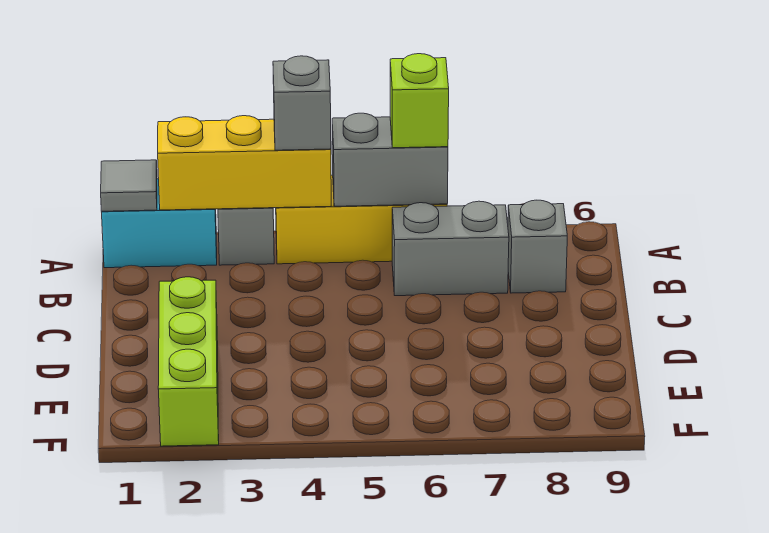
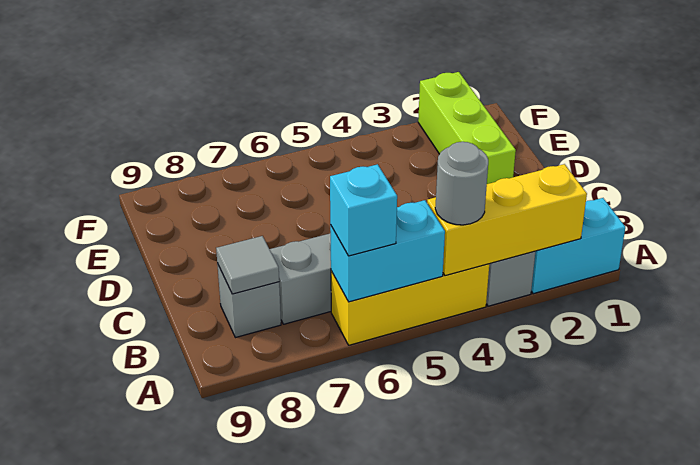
grey 1x1 tile [101,160,157,211] -> grey 1x1 tile moved to [216,236,279,294]
grey 1x1 brick [273,56,331,150] -> grey 1x1 round brick [435,142,488,225]
grey 1x2 brick [332,113,448,206] -> cyan 1x2 brick [330,200,445,302]
lime 1x1 brick [390,54,449,148] -> cyan 1x1 brick [330,164,397,256]

